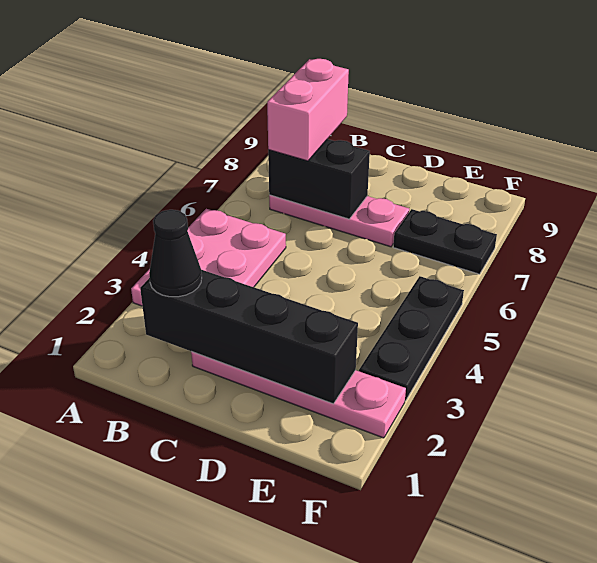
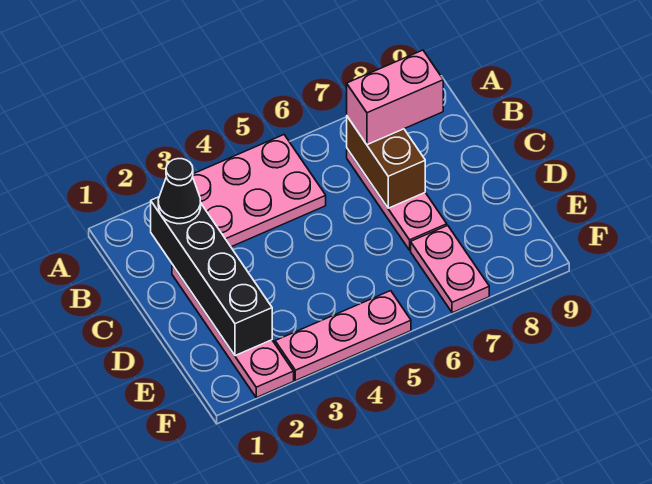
black 1x2 brick [268,139,370,219] -> brown 1x2 brick [347,117,425,208]
black 1x2 plate [393,209,497,274] -> pink 1x2 plate [411,225,489,313]
black 1x3 plate [359,276,464,401] -> pink 1x3 plate [275,291,411,381]

